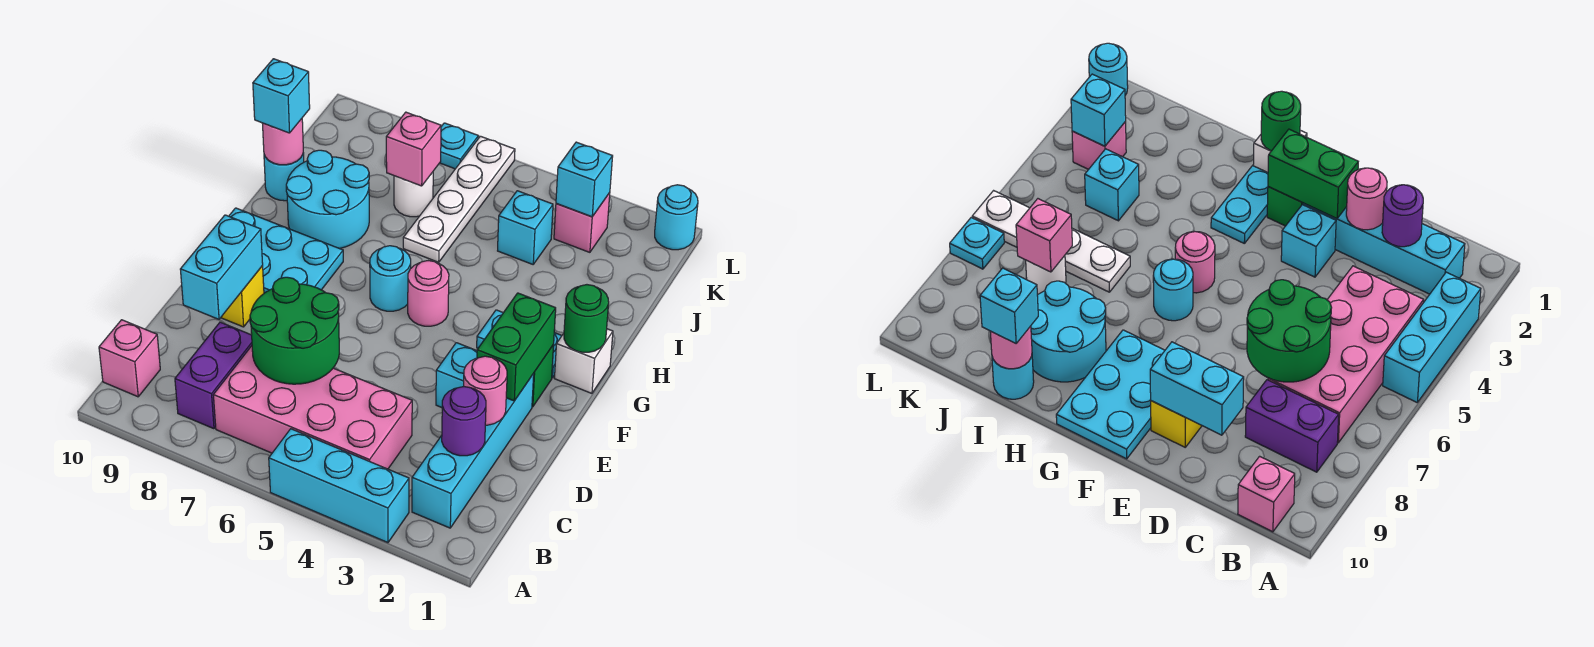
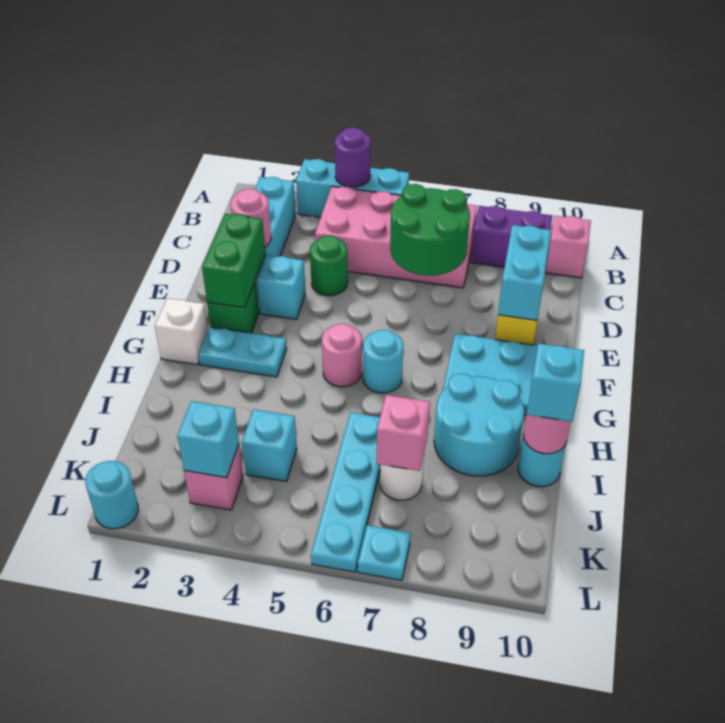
purple 1x2 brick [175,322,252,429] -> purple 1x2 brick turned to [471,206,552,267]
purple 1x1 round brick [442,387,486,456] -> purple 1x1 round brick moved to [335,127,370,187]
green 1x1 round brick [564,285,609,352] -> green 1x1 round brick moved to [310,235,348,296]
white 1x4 plate [403,136,515,262] -> cyan 1x4 plate [311,412,380,572]

